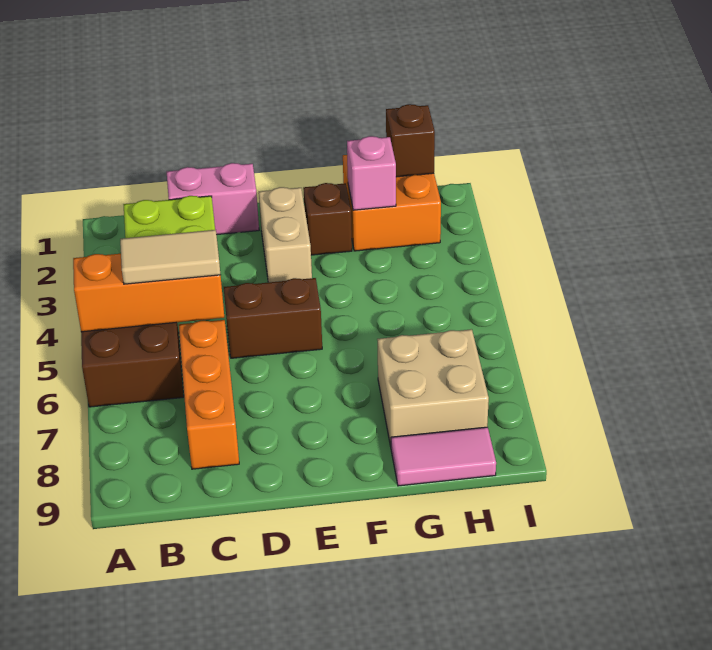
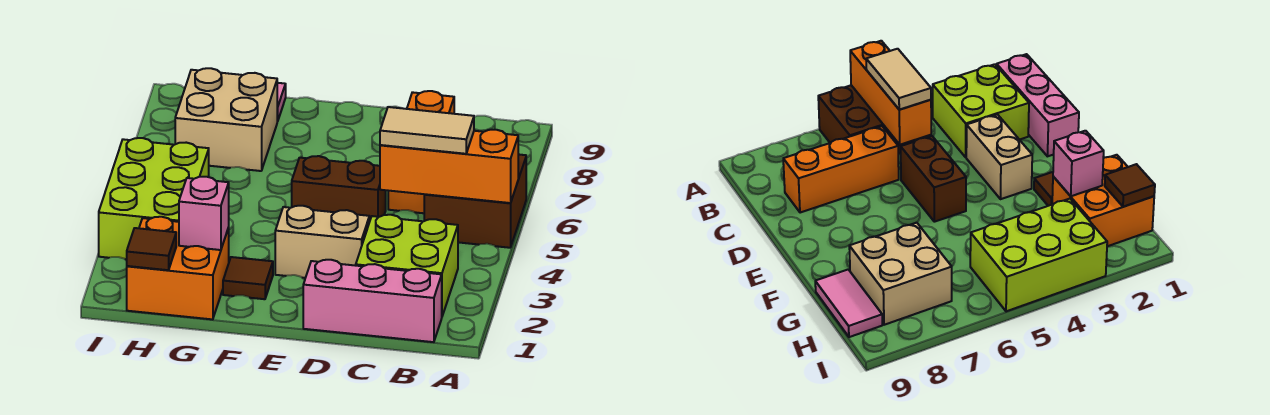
pink 1x2 brick [167,163,259,235] -> pink 1x3 brick [303,260,442,342]
tan 1x2 brick [259,187,312,282] -> tan 1x2 brick turned to [275,206,369,278]
brown 1x1 brick [303,183,352,255] -> brown 1x1 tile [223,257,273,299]
brown 1x1 brick [386,104,435,177] -> brown 1x1 tile [127,228,176,270]
none -> lime 2x3 brick [99,138,209,259]

